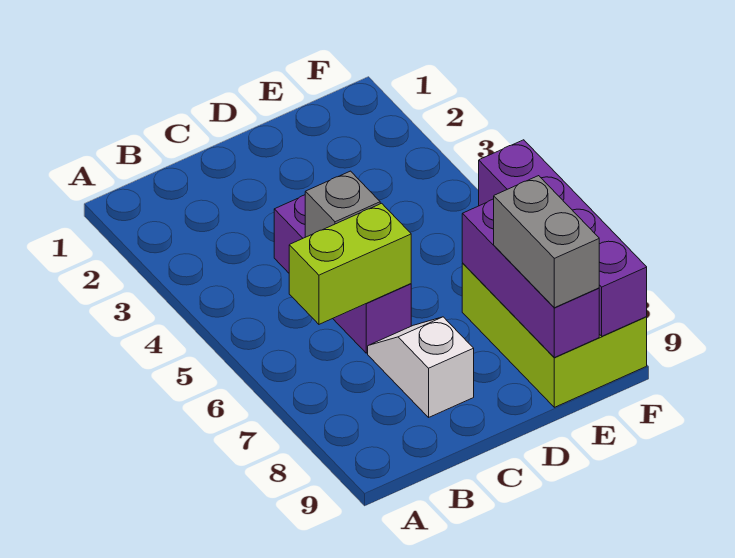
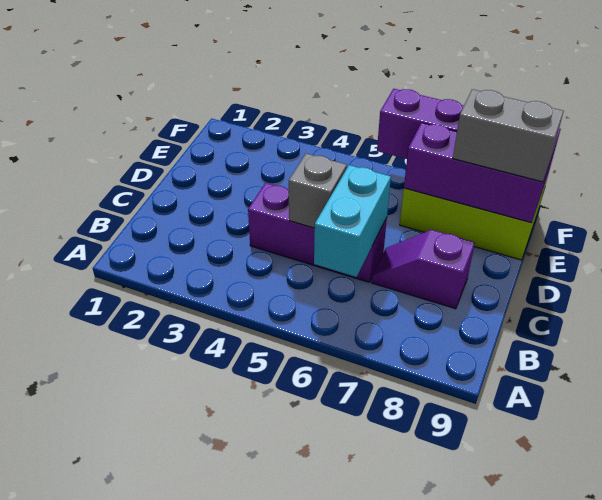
lime 1x2 brick [289,203,411,324] -> cyan 1x2 brick [314,165,391,277]
white 1x2 slope [368,317,474,417] -> purple 1x2 slope [372,230,475,309]

